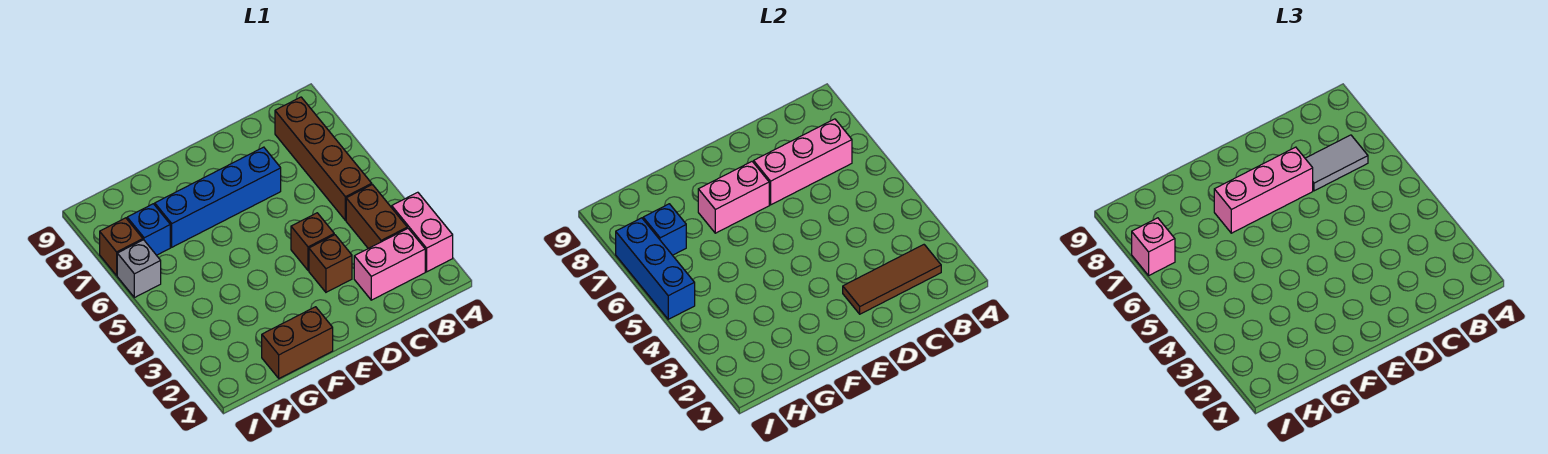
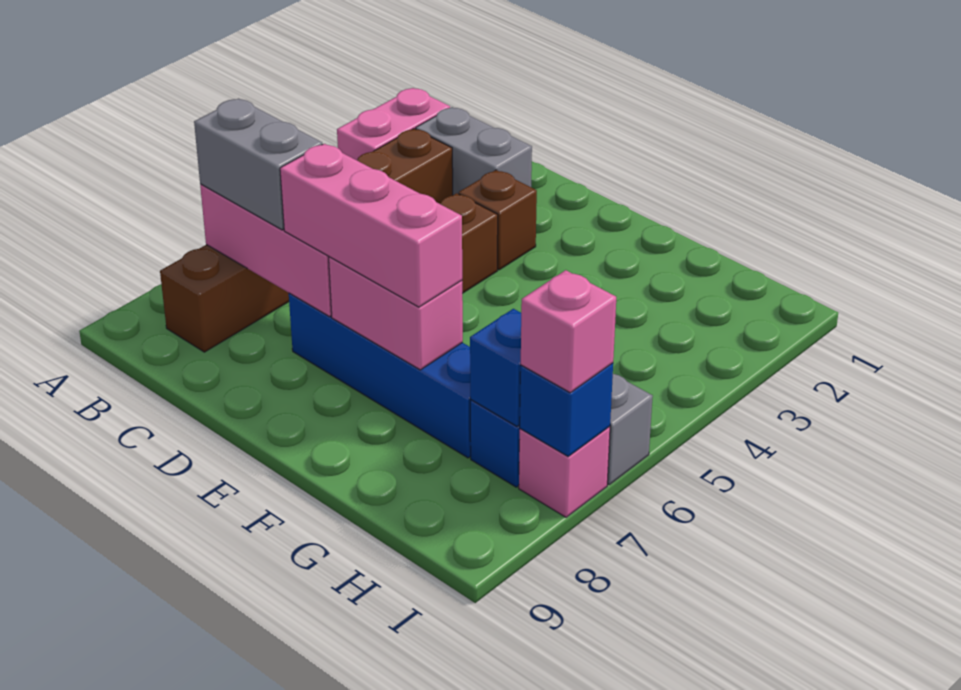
pink 1x2 brick [354,228,425,300] -> grey 1x2 brick [416,107,532,195]
brown 1x3 tile [843,245,941,314] -> none
grey 1x2 tile [1305,135,1368,191] -> grey 1x2 brick [194,99,322,230]
brown 1x2 brick [262,307,333,378] -> none
blue 1x3 brick [616,218,695,319] -> blue 1x1 brick [520,363,613,456]
brown 1x1 brick [100,218,143,275] -> pink 1x1 brick [519,426,610,517]

